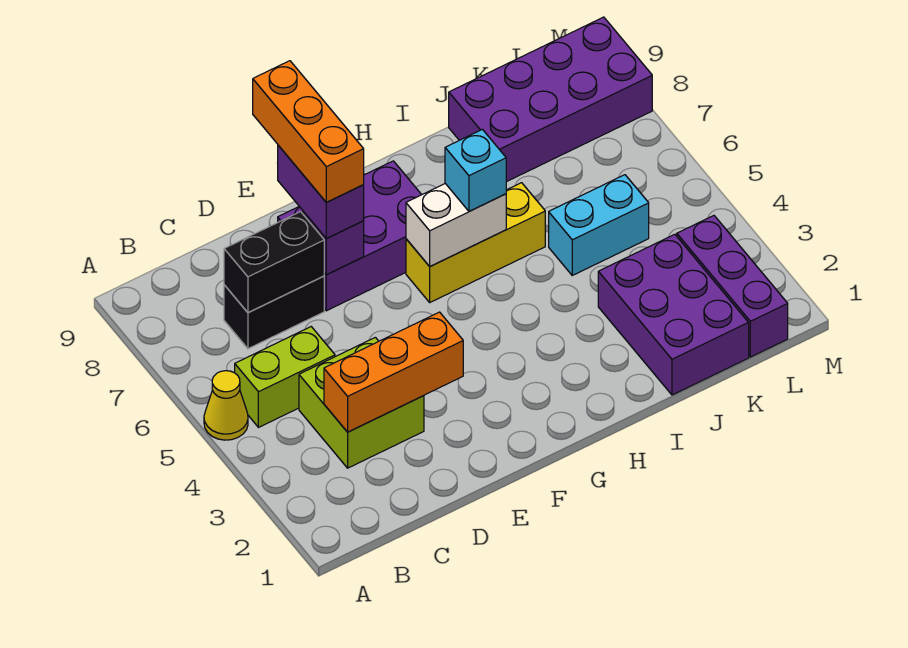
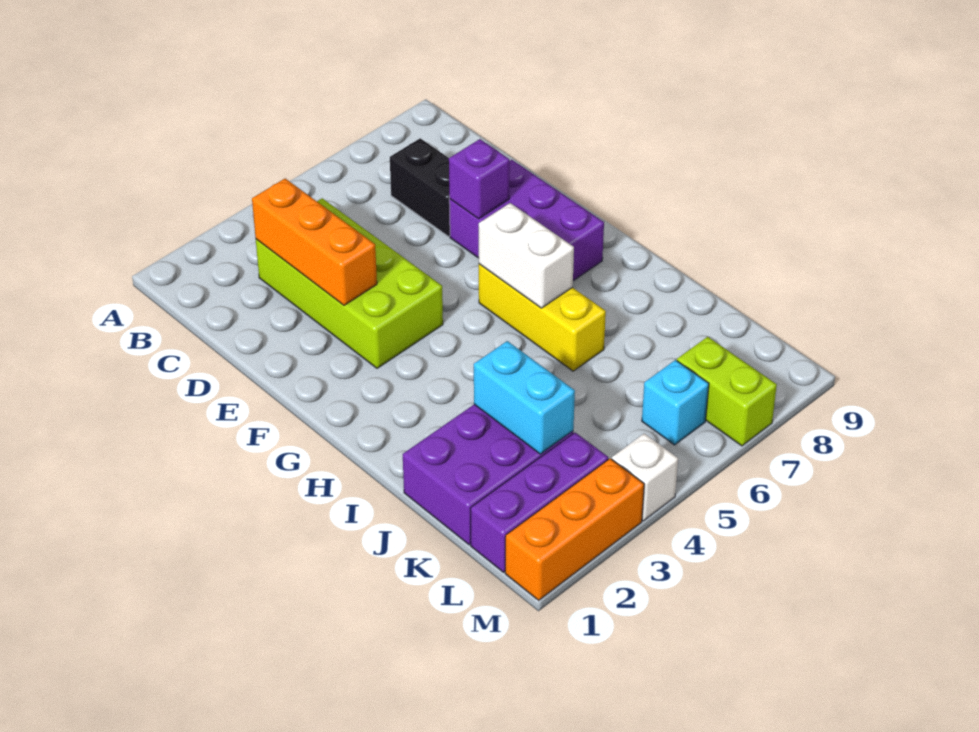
yellow 1x1 cone [204,371,248,440] -> none
lime 1x2 brick [235,327,335,427] -> lime 1x2 brick moved to [677,337,777,446]
lime 2x2 brick [299,337,424,468] -> lime 2x4 brick [256,198,443,368]
black 1x2 brick [224,212,324,313] -> none
purple 1x2 brick [278,145,364,239] -> none
orange 1x3 brick [253,61,364,202] -> orange 1x3 brick moved to [505,459,644,600]
cyan 1x1 brick [445,129,506,211] -> cyan 1x1 brick moved to [642,360,709,445]
cyan 1x2 brick [549,175,649,275] -> cyan 1x2 brick moved to [474,341,575,454]
purple 2x4 brick [449,17,652,182] -> none
none -> white 1x1 brick [612,433,678,521]

